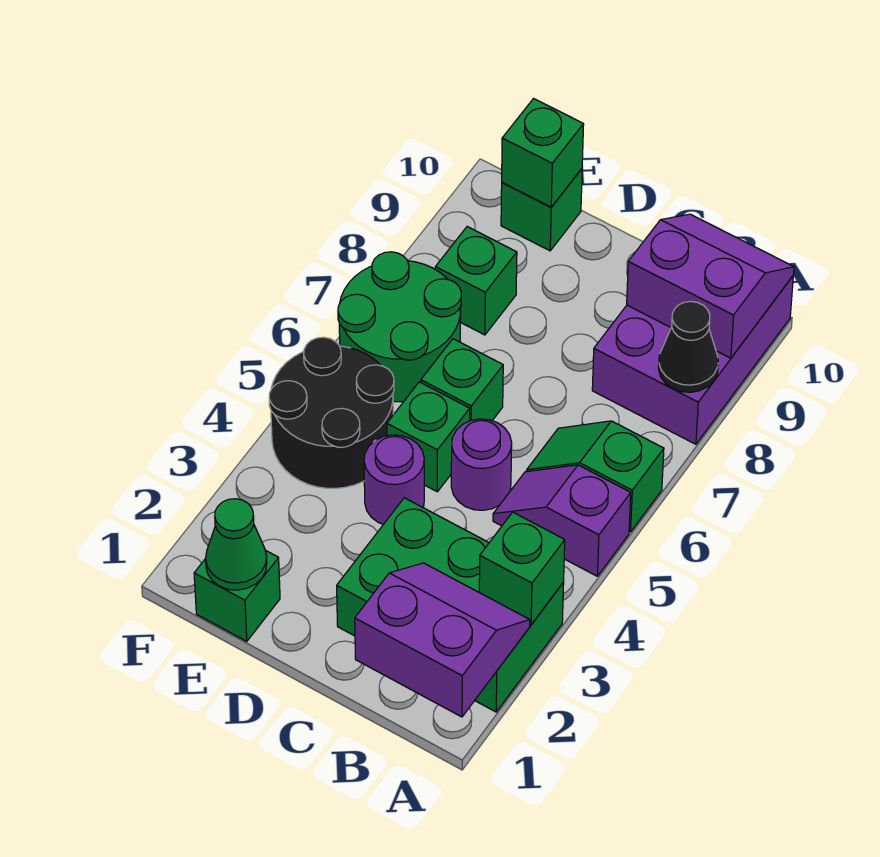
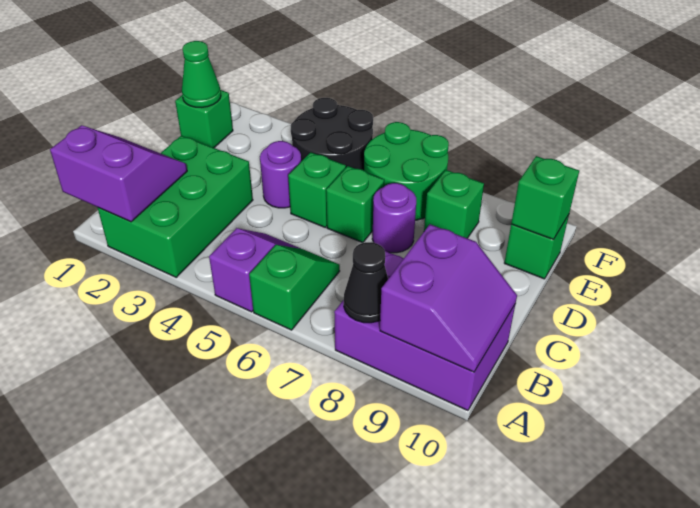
purple 2x2 slope [355,563,530,717] -> purple 2x2 slope turned to [50,125,187,222]
green 1x1 brick [479,512,565,625] -> none
purple 1x1 round brick [451,419,512,510] -> purple 1x1 round brick moved to [372,183,416,253]

